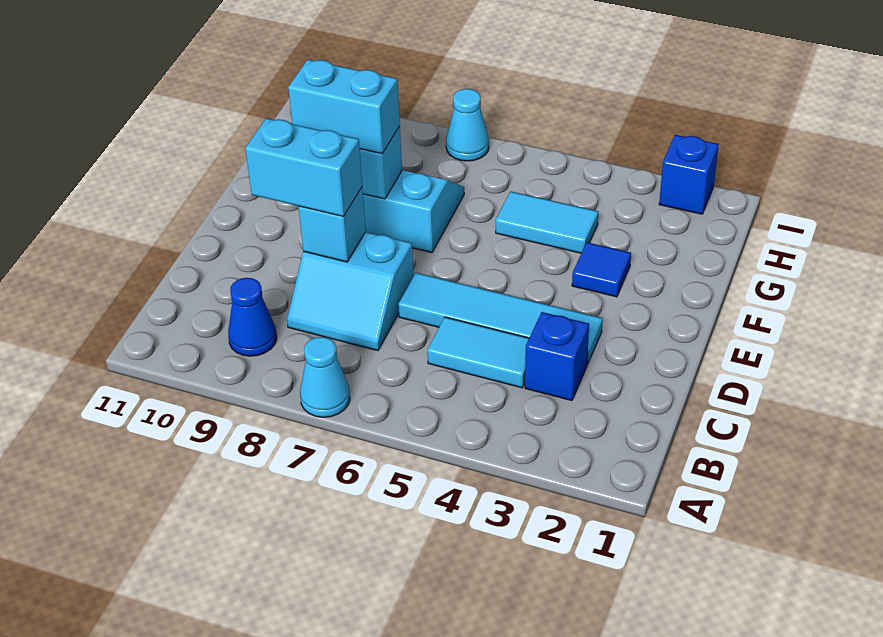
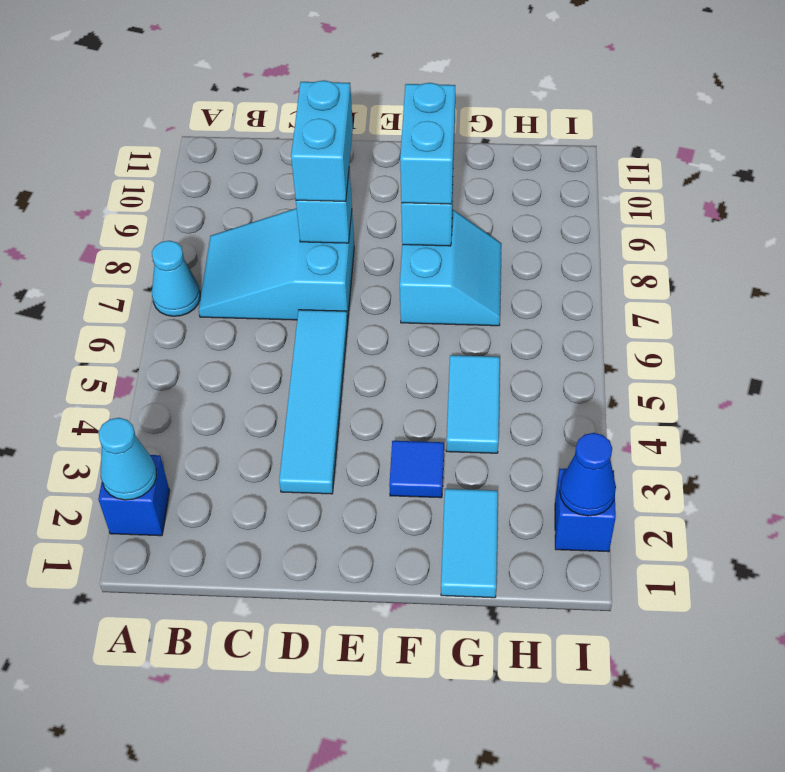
blue 1x1 cone [228,278,277,356] -> blue 1x1 cone moved to [560,433,616,516]
blue 1x1 brick [525,312,589,401] -> blue 1x1 brick moved to [98,455,170,536]
cyan 1x2 tile [427,317,529,388] -> cyan 1x2 tile moved to [441,489,498,598]
cyan 2x2 slope [287,232,414,351] -> cyan 2x3 slope [199,208,354,320]
cyan 1x1 cone [446,89,489,161] -> cyan 1x1 cone moved to [99,418,156,500]

